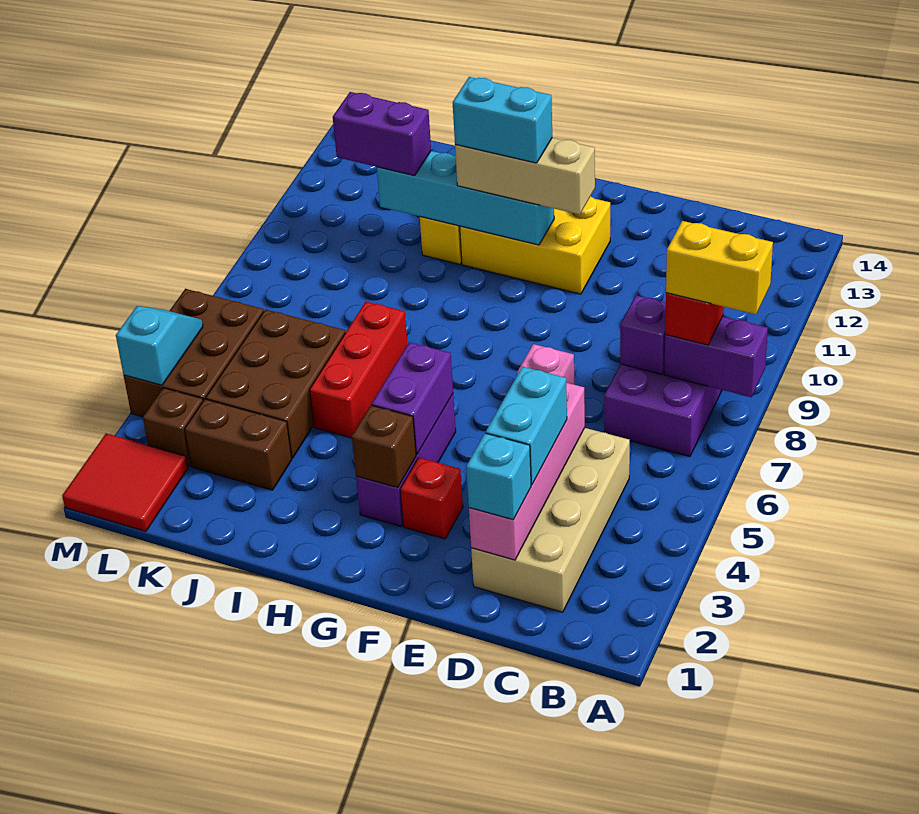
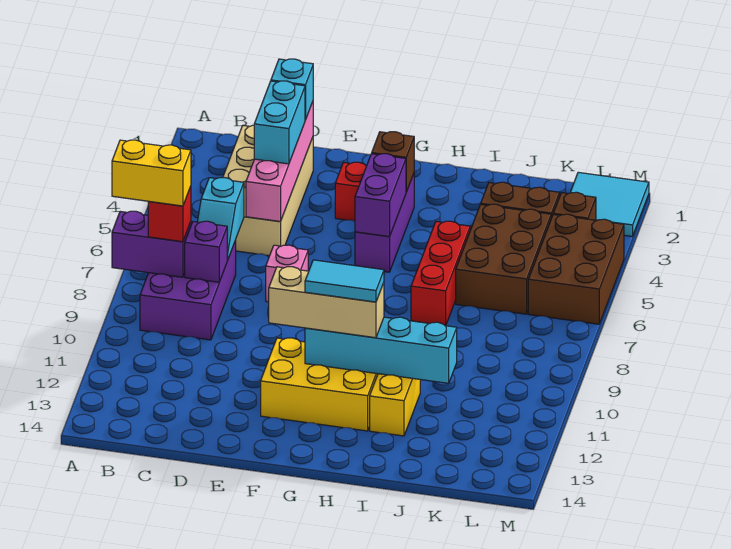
cyan 1x2 brick [453,77,552,163] -> cyan 1x2 tile [305,260,384,302]
purple 1x2 brick [333,92,431,176] -> none
red 2x2 tile [62,434,188,531] -> cyan 2x2 tile [570,172,649,236]
cyan 1x2 slope [116,306,203,385] -> cyan 1x2 slope moved to [197,178,244,260]

